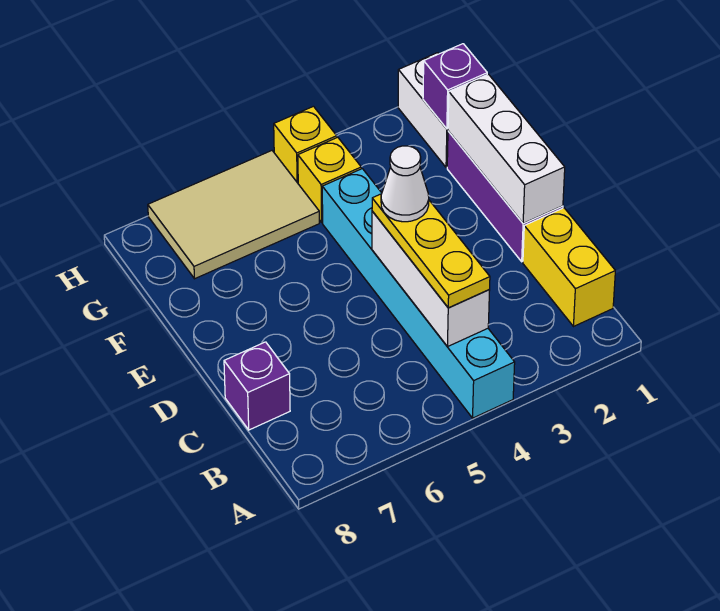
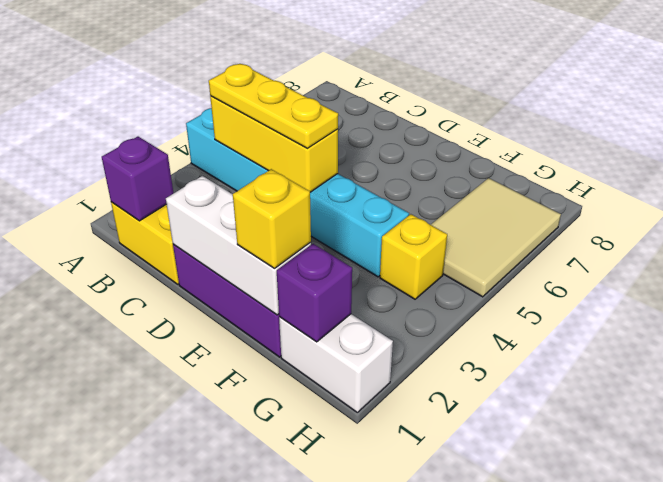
white 1x3 brick [372,211,490,347] -> yellow 1x3 brick [210,96,338,192]
purple 1x1 brick [224,342,290,430] -> purple 1x1 brick moved to [102,137,174,221]
white 1x1 cone [381,146,429,222] -> none
yellow 1x1 brick [274,106,337,183] -> yellow 1x1 brick moved to [233,169,311,268]

